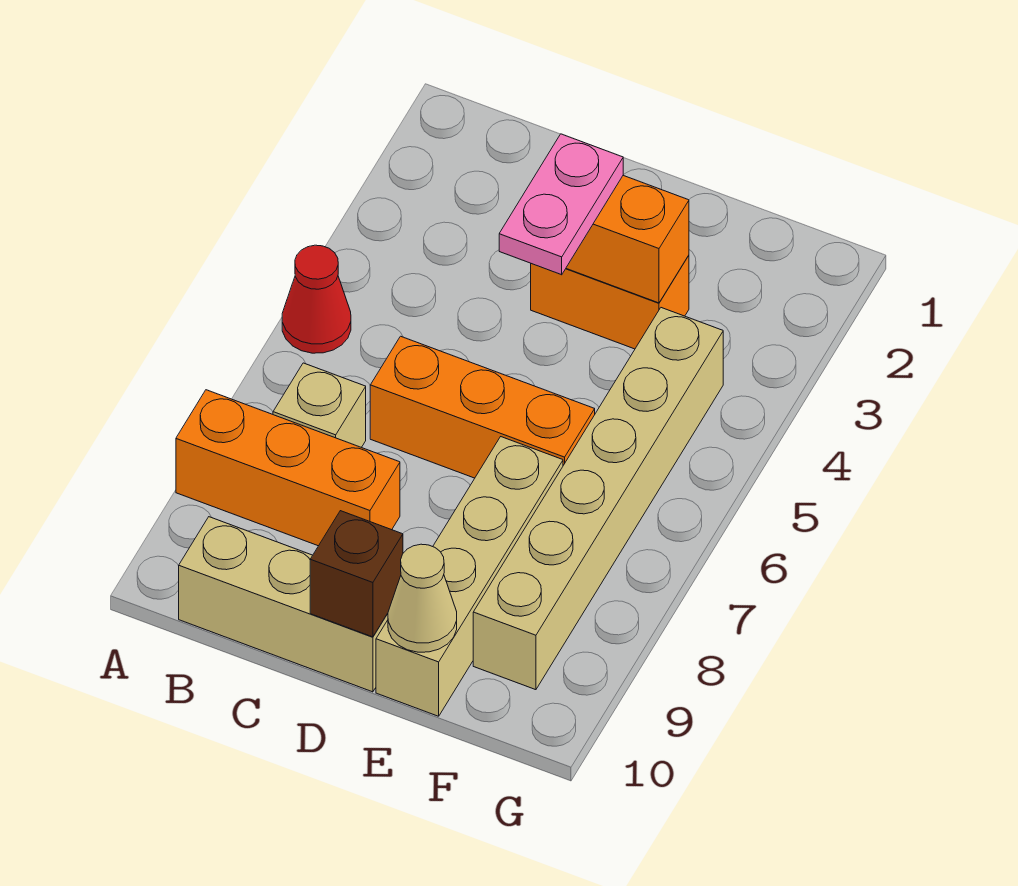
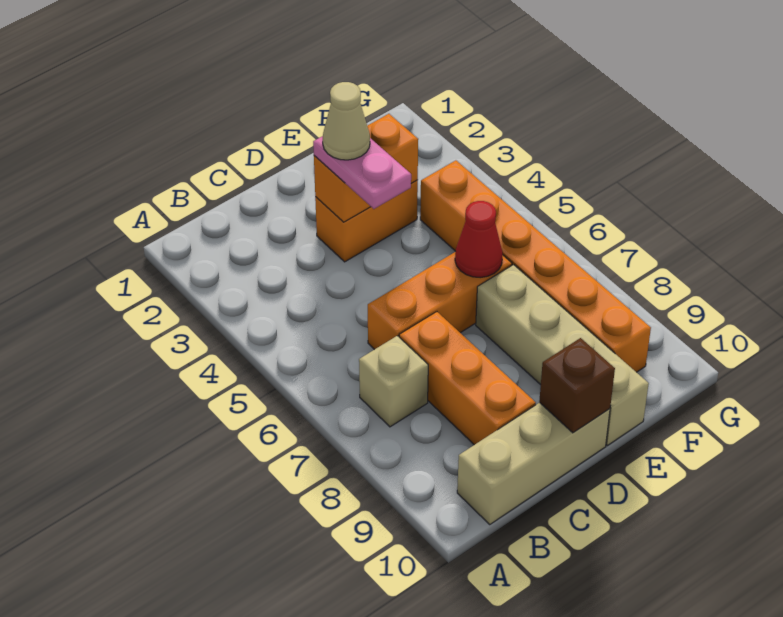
red 1x1 cone [282,245,351,353] -> red 1x1 cone moved to [455,201,503,278]
orange 1x3 brick [176,390,400,546] -> orange 1x3 brick turned to [399,312,536,445]
tan 1x1 cone [388,544,457,652] -> tan 1x1 cone moved to [323,82,370,160]
tan 1x6 brick [473,308,723,690] -> orange 1x6 brick [420,160,651,372]

